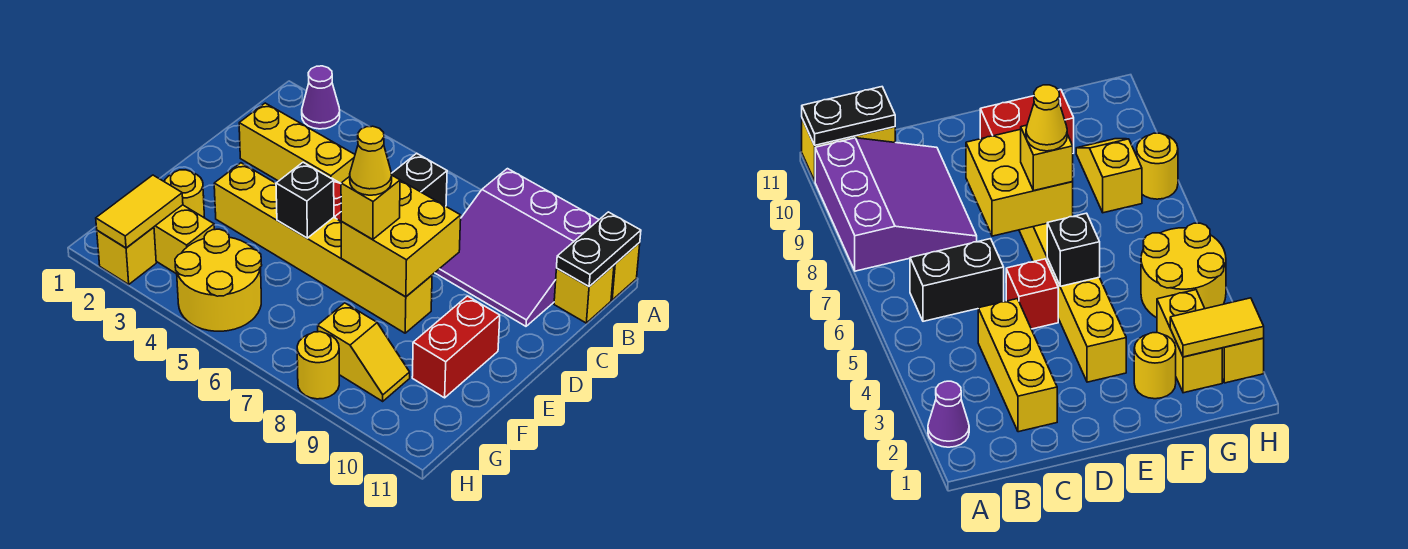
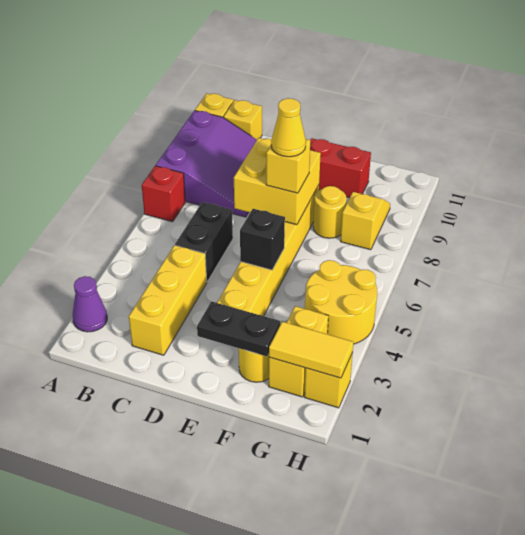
black 1x2 plate [557,212,641,286] -> black 1x2 plate moved to [197,302,280,356]
black 1x2 brick [391,153,447,206] -> black 1x2 brick turned to [175,202,233,282]
red 1x1 brick [1006,259,1058,329] -> red 1x1 brick moved to [142,166,185,222]
yellow 1x1 round brick [297,332,339,399] -> yellow 1x1 round brick moved to [313,186,347,238]

